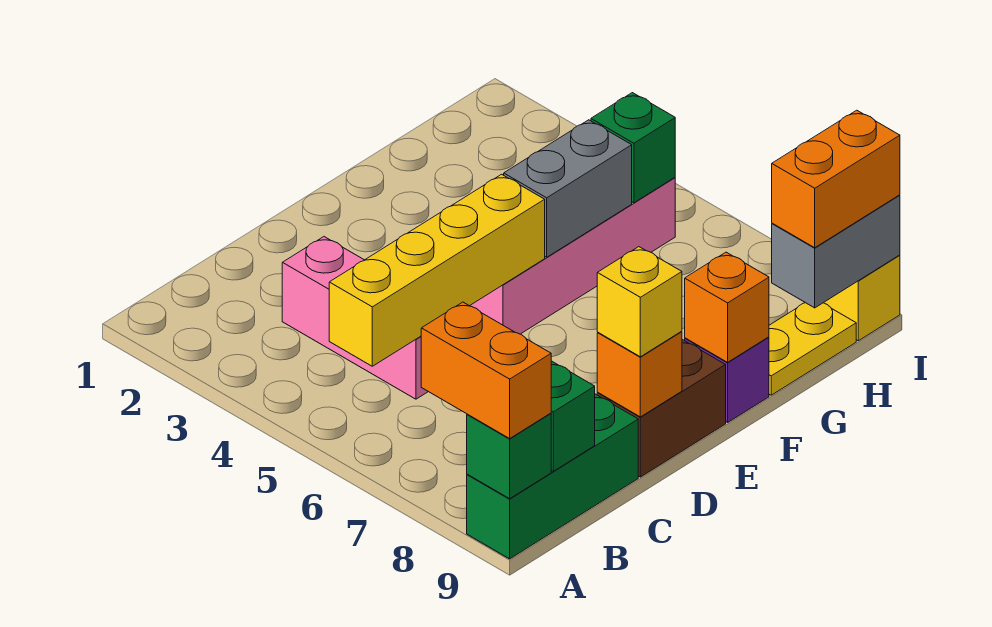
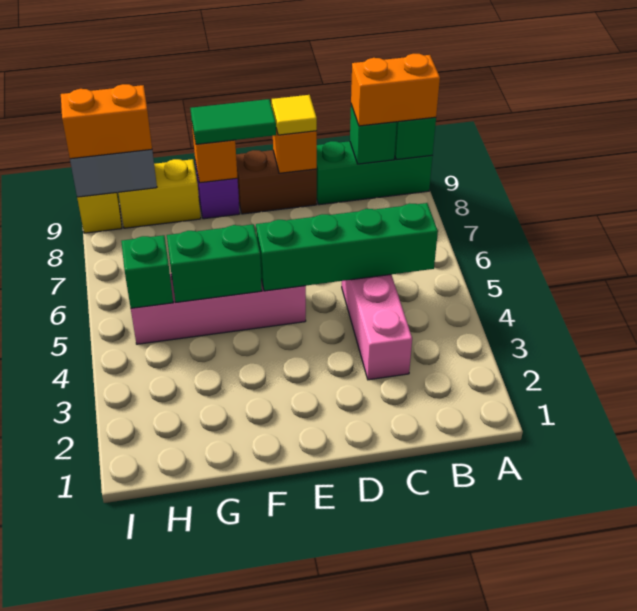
orange 1x2 brick [421,302,551,438] -> orange 1x2 brick turned to [351,54,440,126]
yellow 1x4 brick [329,174,545,366] -> green 1x4 brick [256,203,438,291]
yellow 1x1 brick [597,247,682,357] -> yellow 1x1 tile [272,95,317,135]
none -> green 1x2 tile [190,99,276,144]
grey 1x2 brick [504,120,632,257] -> green 1x2 brick [167,224,262,302]
yellow 1x2 plate [769,303,856,395] -> yellow 1x2 brick [118,159,201,228]

